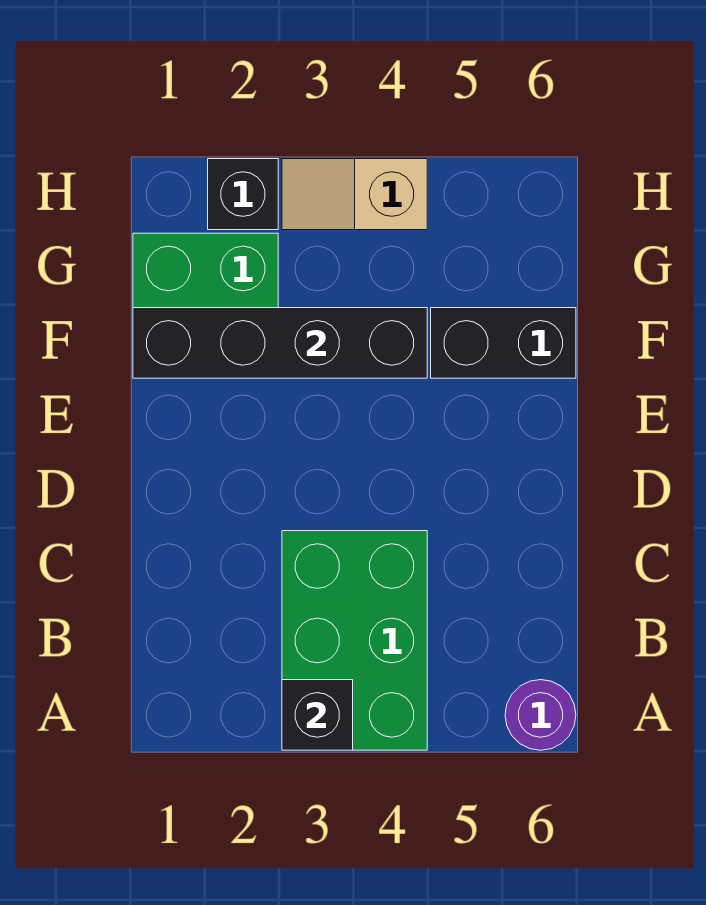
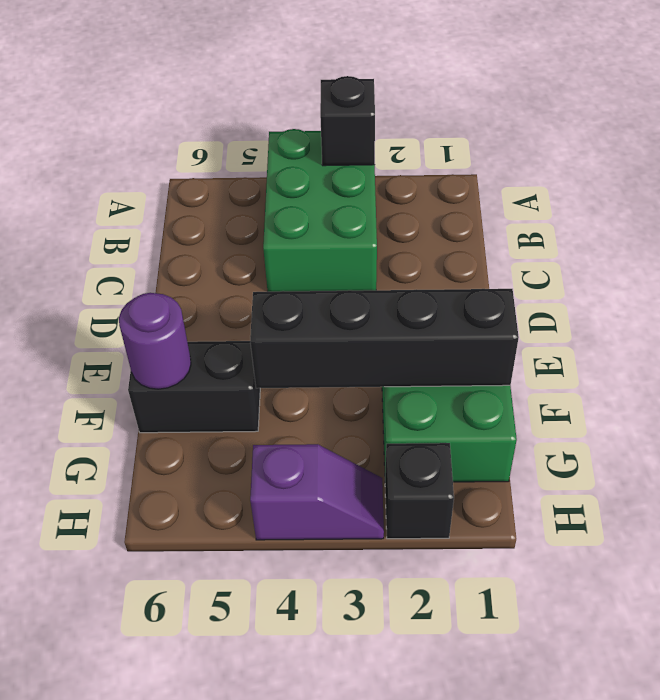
purple 1x1 round brick [505,680,576,750] -> purple 1x1 round brick moved to [119,293,191,389]
tan 1x2 slope [282,159,427,230] -> purple 1x2 slope [250,444,384,540]

